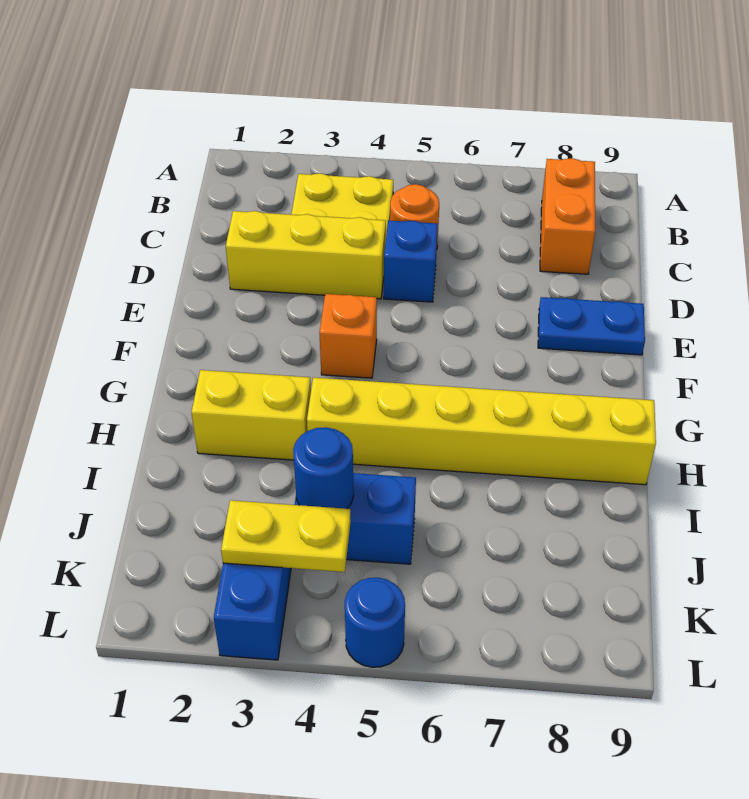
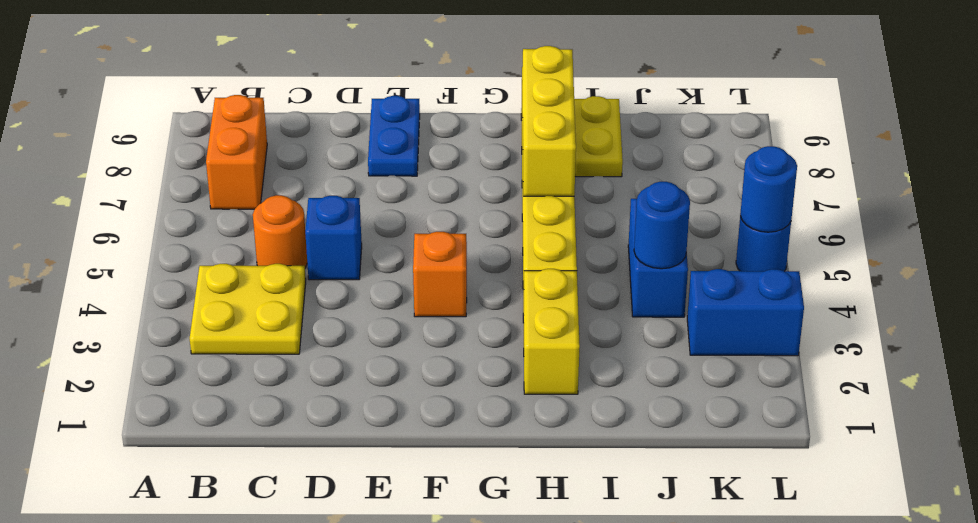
orange 1x2 brick [540,158,595,274] -> orange 1x2 brick turned to [206,95,267,209]
yellow 1x3 brick [226,211,386,299] -> yellow 1x3 brick moved to [522,46,576,196]
yellow 1x2 plate [221,500,351,572] -> yellow 1x2 plate moved to [574,96,623,177]
none -> blue 1x1 round brick [740,146,797,232]

